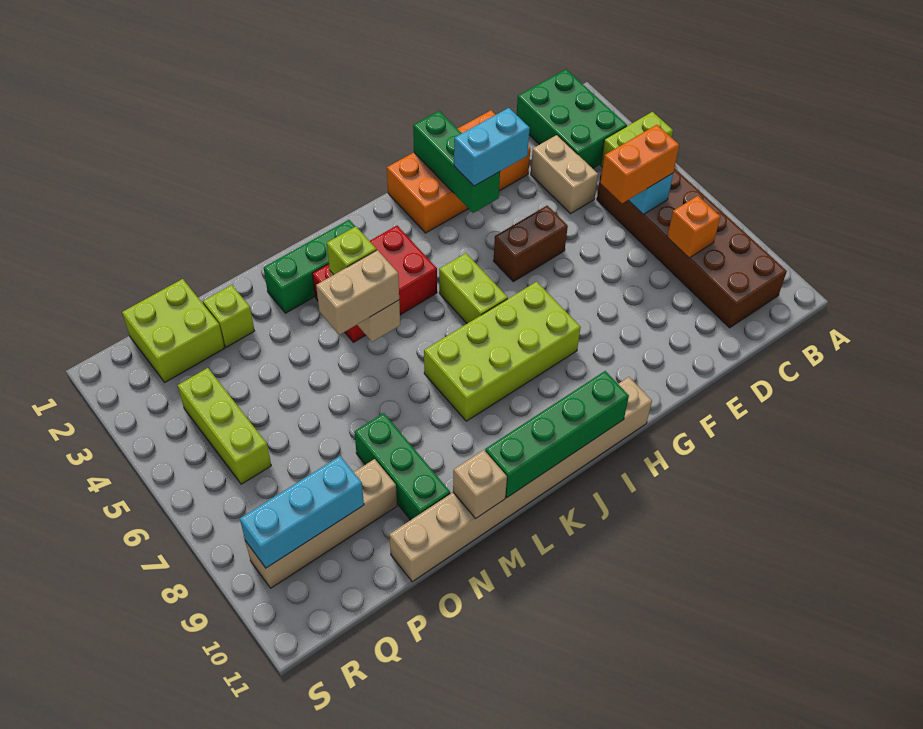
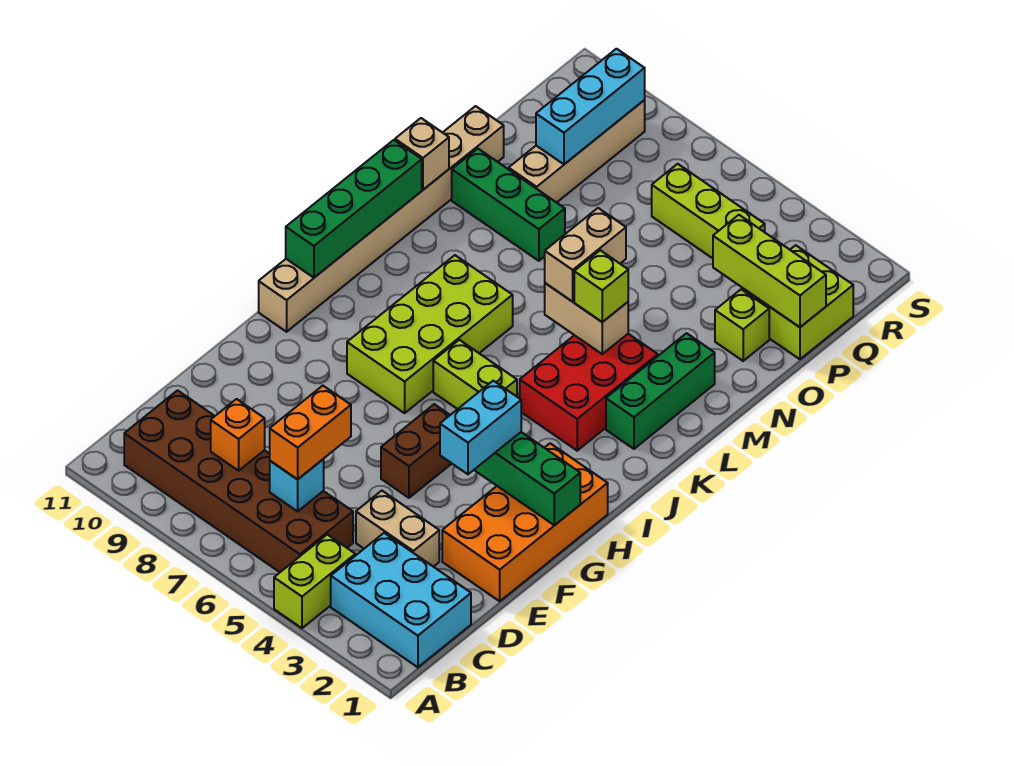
green 2x3 brick [516,69,627,168] -> cyan 2x3 brick [331,533,471,667]
none -> lime 1x3 brick [713,215,826,327]

